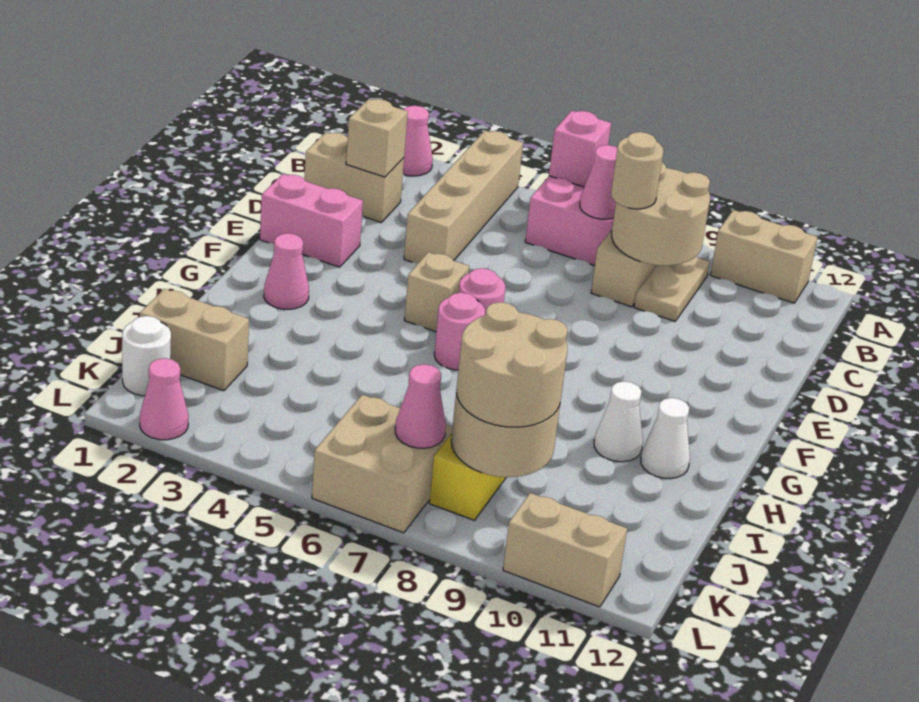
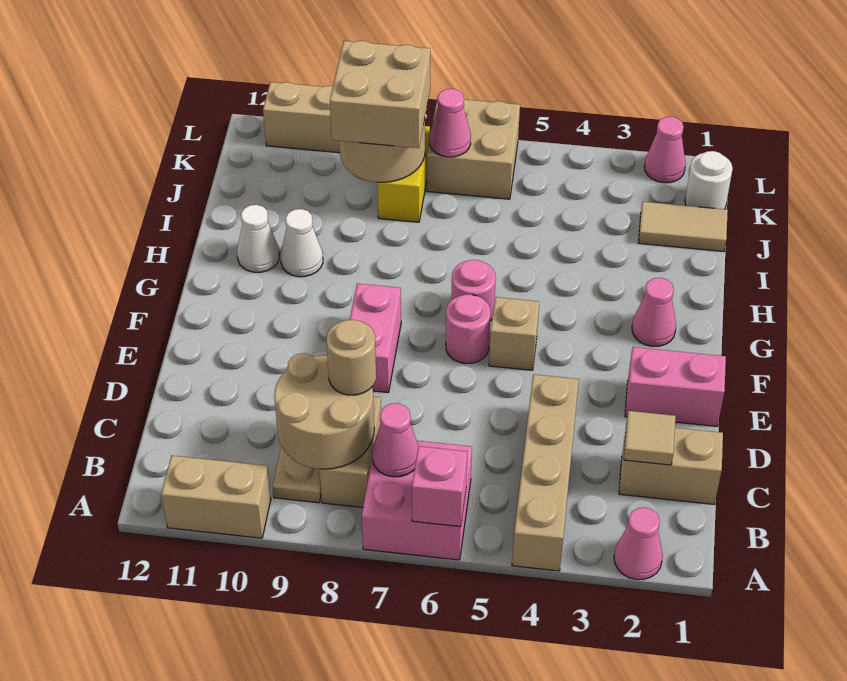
tan 1x1 brick [346,99,408,177] -> tan 1x1 tile [624,411,676,465]
none -> pink 1x2 brick [350,283,401,392]
tan 1x2 brick [140,289,249,391] -> tan 1x2 tile [638,202,728,252]
tan 2x2 round brick [456,302,568,427] -> tan 2x2 brick [330,41,430,148]

